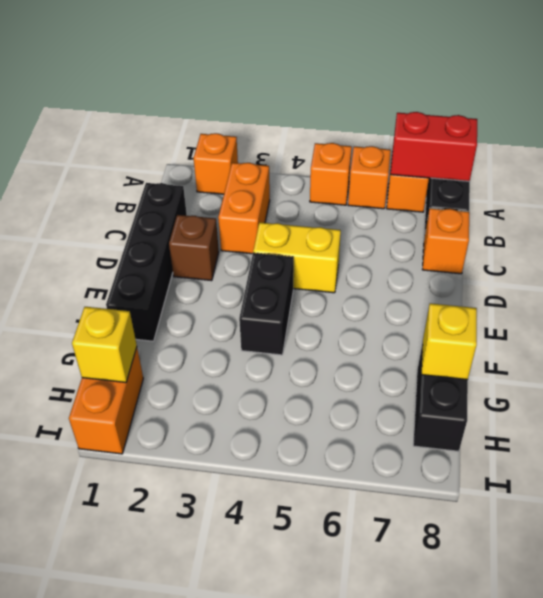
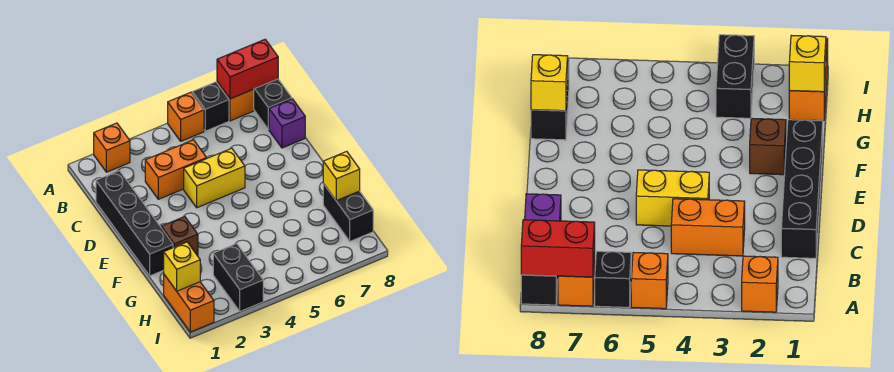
orange 1x1 brick [348,146,391,209] -> black 1x1 brick [192,82,229,131]
orange 1x2 brick [218,163,270,254] -> orange 1x2 brick turned to [145,140,207,199]
orange 1x1 brick [422,208,469,274] -> purple 1x1 brick [269,99,305,148]
brown 1x1 brick [169,215,219,281] -> brown 1x1 brick moved to [161,217,198,256]
black 1x2 brick [239,253,294,355] -> black 1x2 brick moved to [213,244,263,311]

